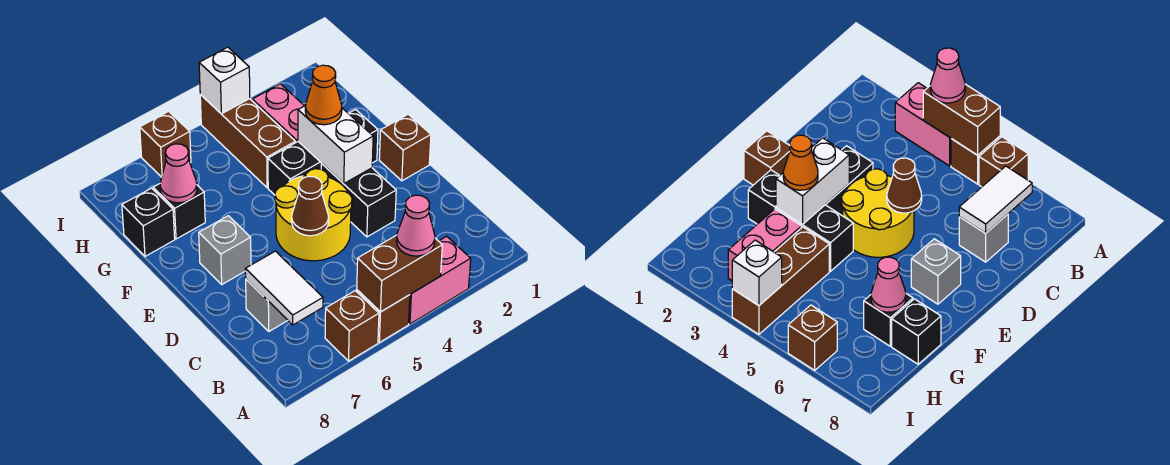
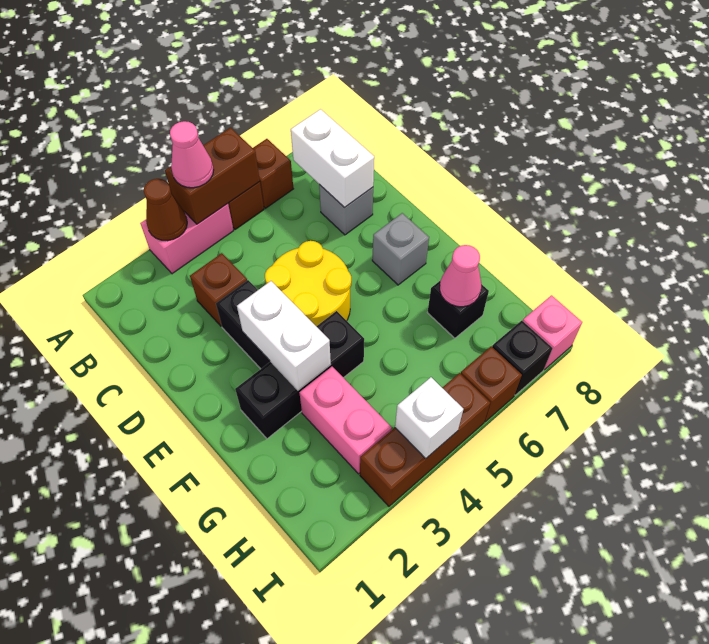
white 1x2 tile [245,251,323,325] -> white 1x2 brick [291,109,374,208]
brown 1x1 cone [292,176,329,236] -> brown 1x1 cone moved to [144,179,187,241]
brown 1x1 brick [379,114,431,181] -> brown 1x1 brick moved to [190,253,247,326]
orange 1x1 cone [305,65,342,125] -> none
brown 1x3 brick [200,95,295,188] -> brown 1x3 brick turned to [360,373,490,506]
black 1x1 brick [122,188,175,256] -> black 1x1 brick moved to [492,321,552,395]
none -> pink 1x1 brick [523,295,582,370]

